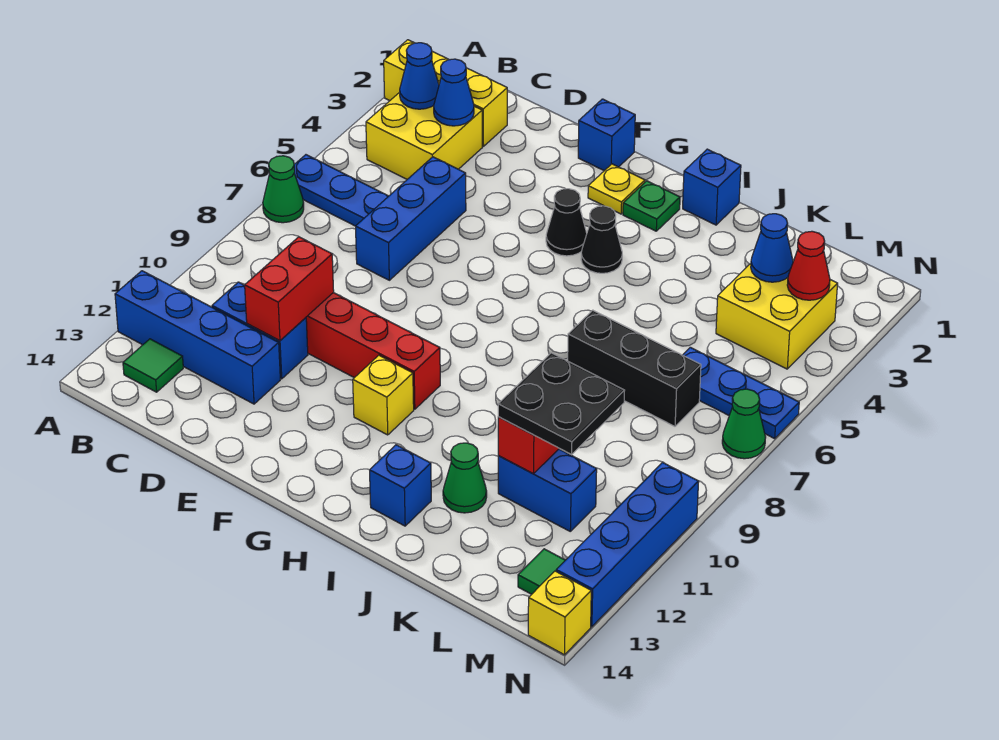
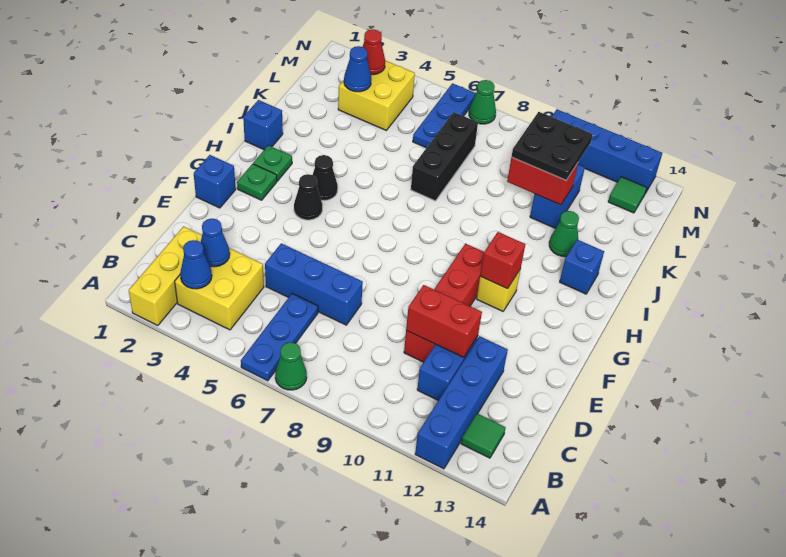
yellow 1x1 plate [588,164,645,214] -> green 1x1 plate [237,164,277,200]
none -> red 1x1 brick [480,232,525,289]
yellow 1x1 brick [528,571,591,655] -> none

